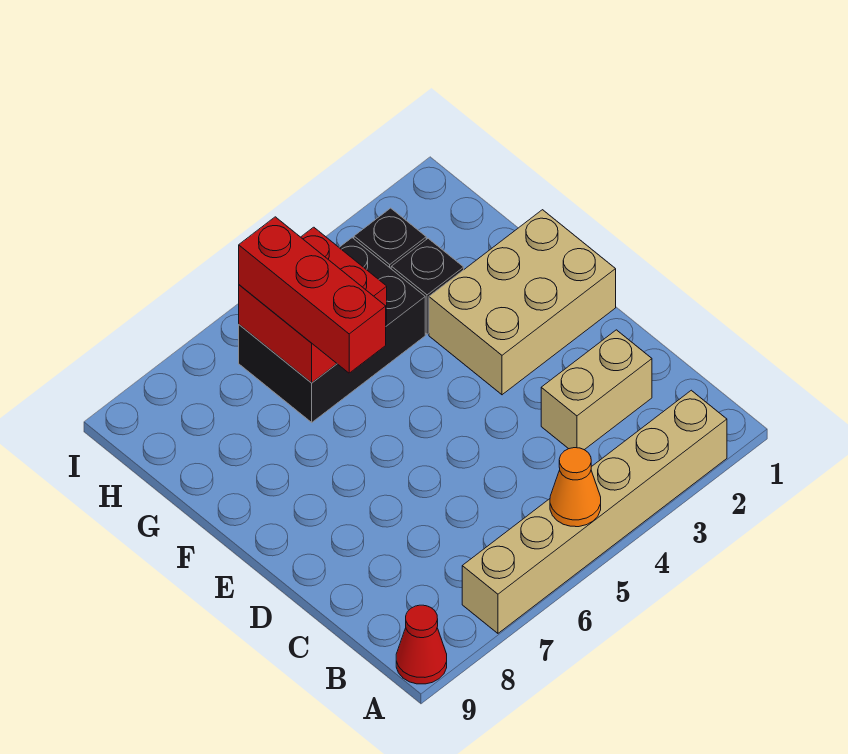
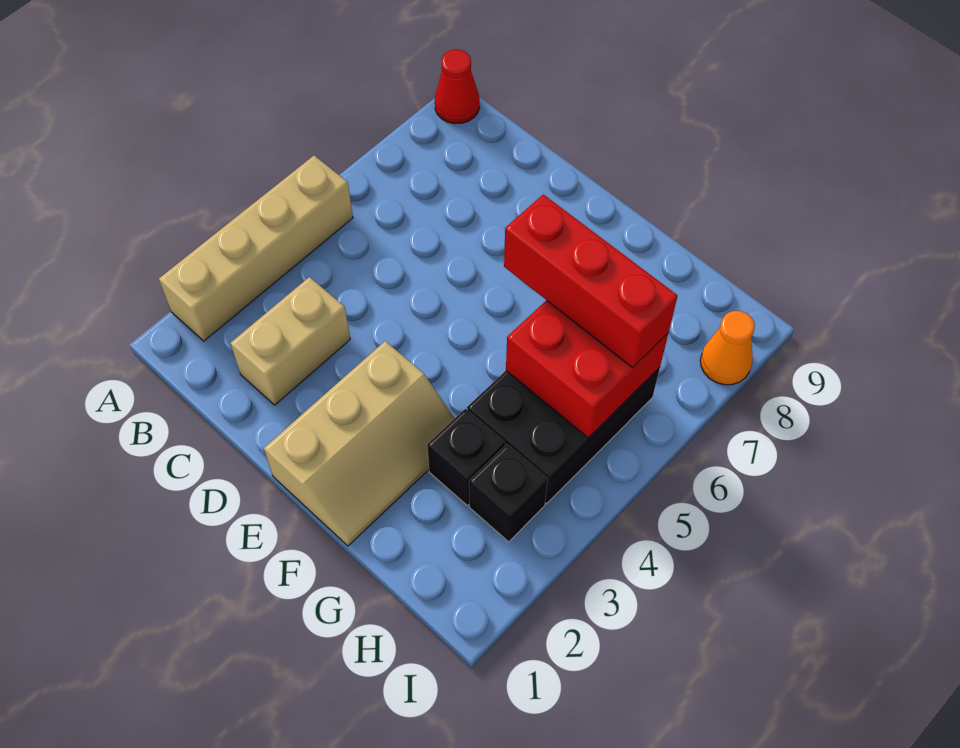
tan 1x6 brick [462,390,727,633] -> tan 1x4 brick [159,155,353,341]
orange 1x1 cone [550,448,601,527] -> orange 1x1 cone moved to [700,311,755,385]
tan 2x3 brick [429,210,616,395] -> tan 2x3 slope [264,341,455,546]

